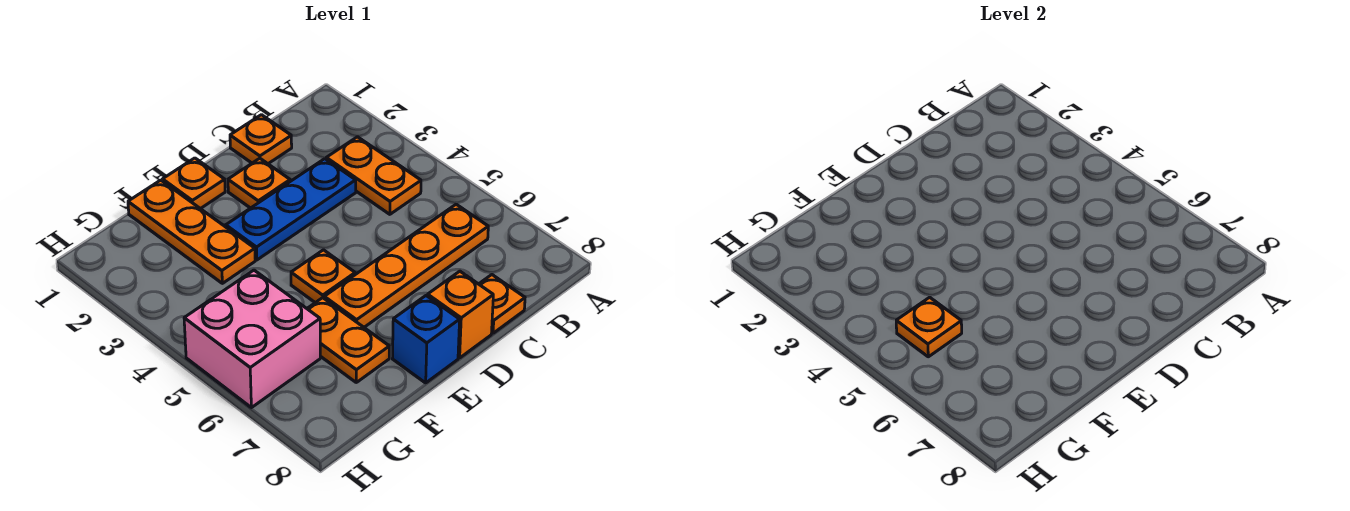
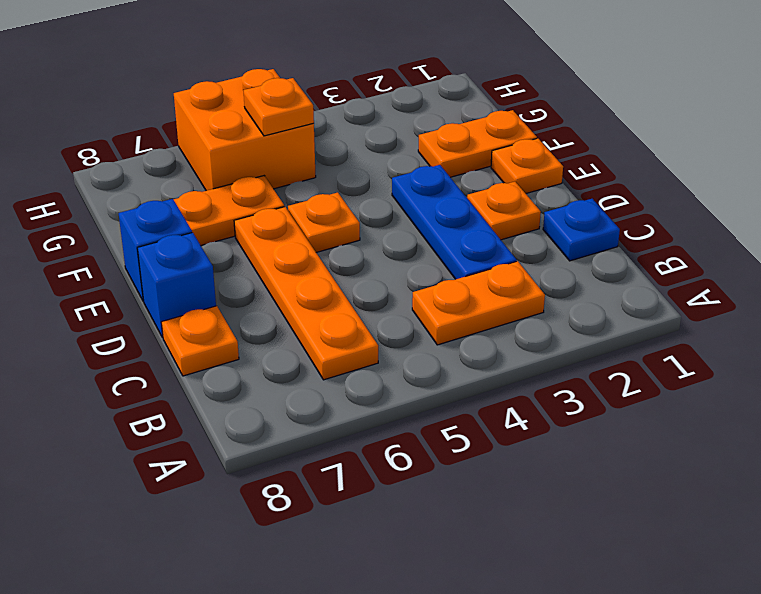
orange 1x1 plate [230,115,292,164] -> blue 1x1 plate [543,199,620,261]
orange 1x1 brick [428,271,493,358] -> blue 1x1 brick [137,233,216,338]
orange 1x3 plate [128,180,255,283] -> orange 1x2 plate [418,110,537,177]
pink 2x2 brick [184,270,320,408] -> orange 2x2 brick [174,69,316,191]

